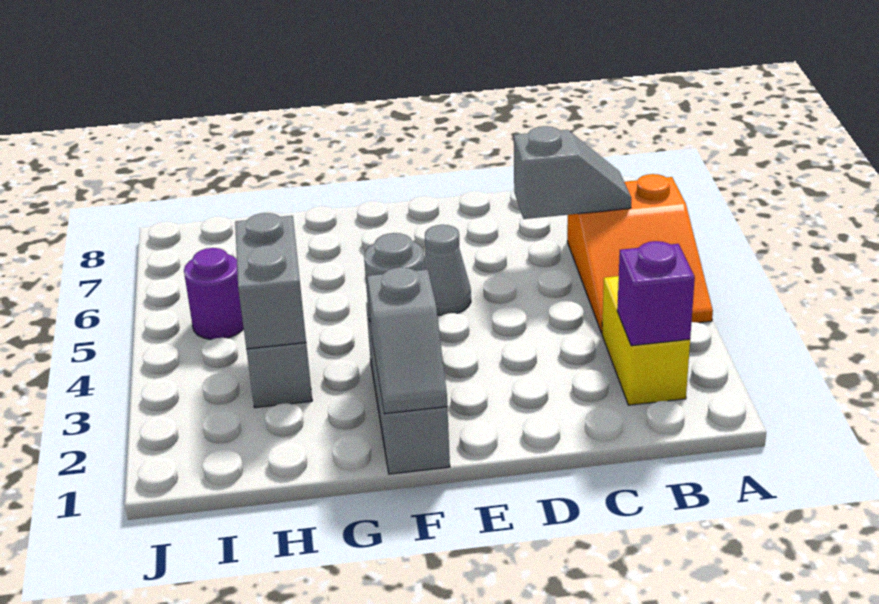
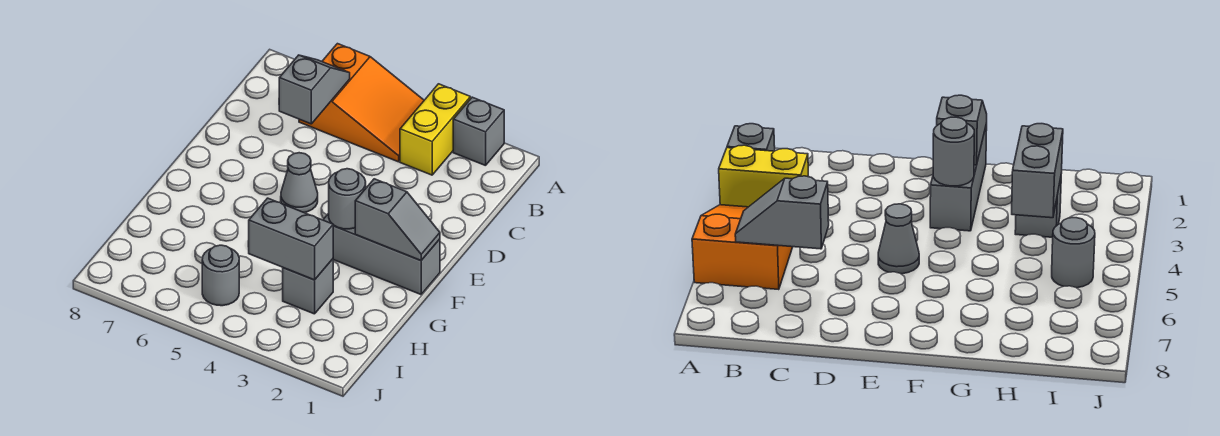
none -> grey 1x1 brick [453,97,504,166]
yellow 1x2 brick [602,276,690,405] -> yellow 1x2 brick turned to [400,84,471,175]
purple 1x1 brick [617,241,695,346] -> none
purple 1x1 round brick [184,248,244,340] -> grey 1x1 round brick [202,245,239,306]

